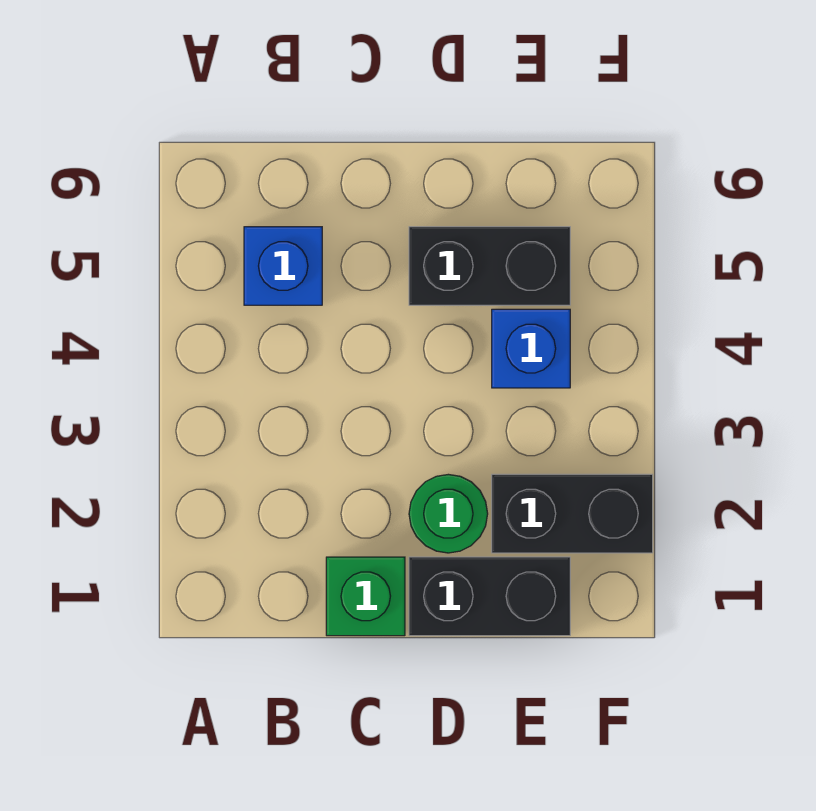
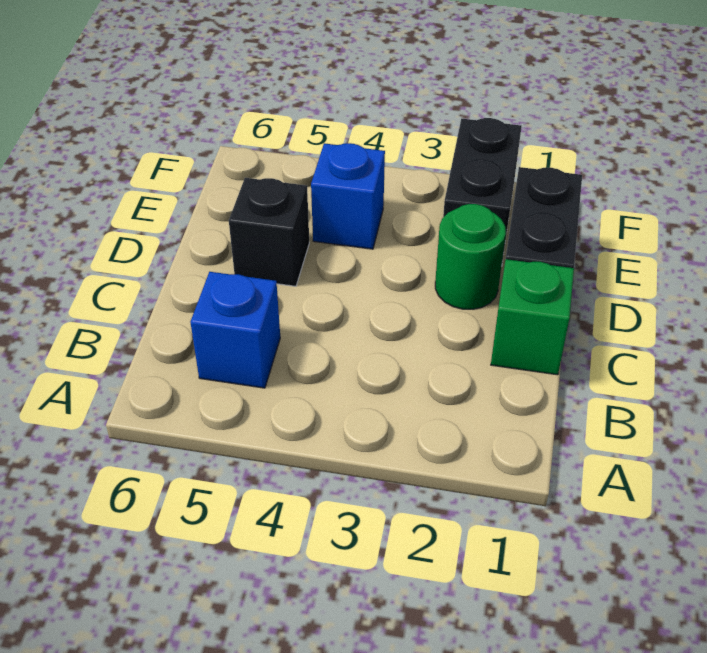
black 1x2 brick [409,227,570,305] -> black 1x1 brick [229,178,309,286]

